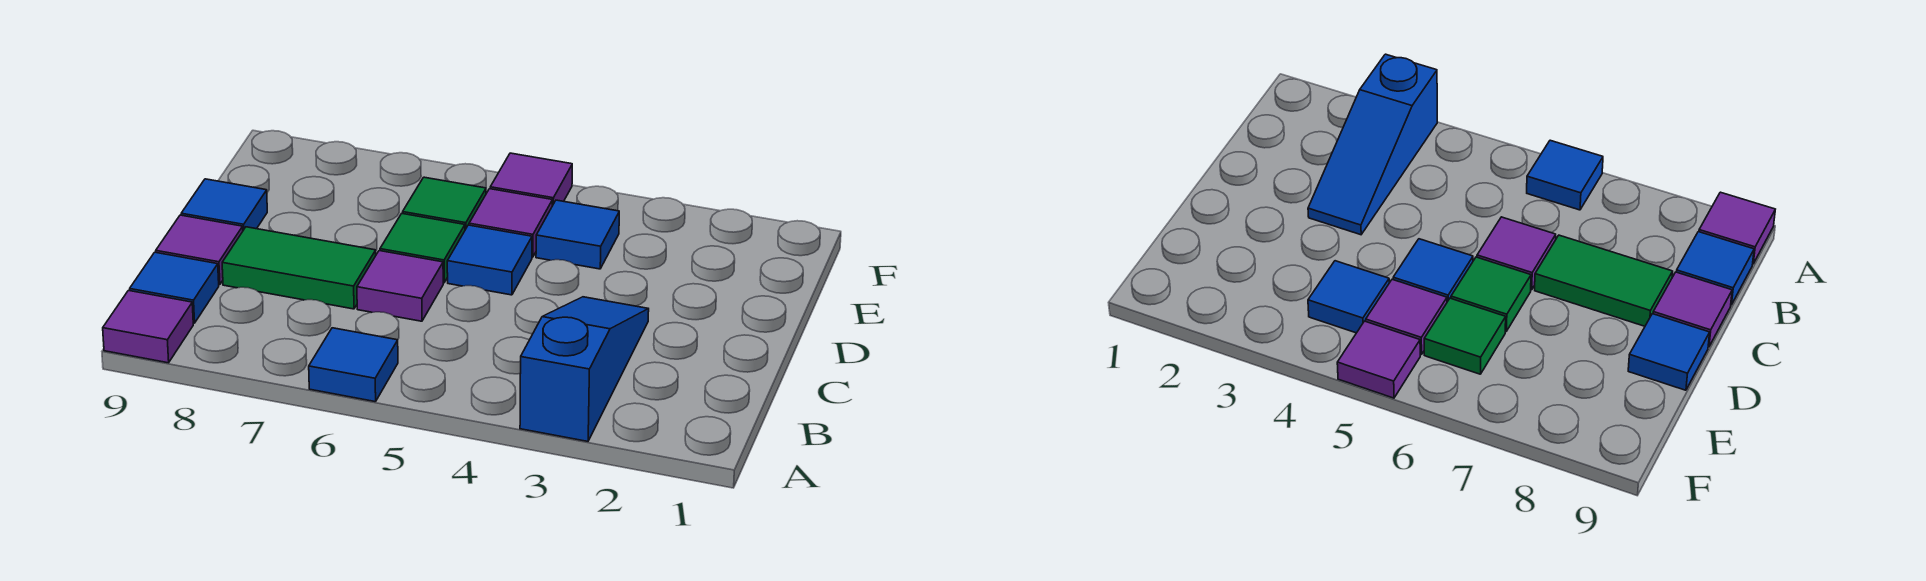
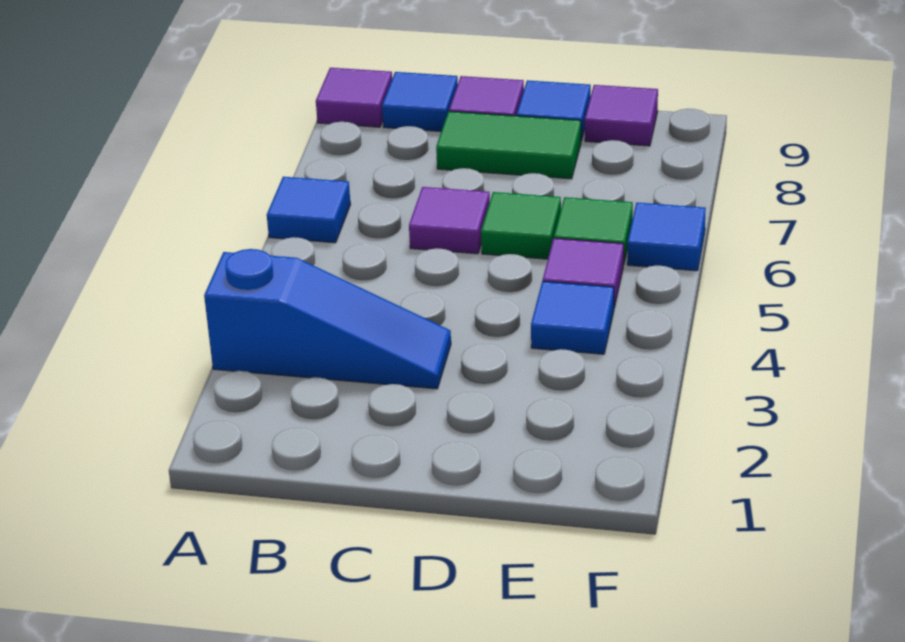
green 1x2 tile [222,227,376,309] -> green 1x2 tile turned to [436,111,581,179]
blue 1x1 tile [447,225,532,295] -> blue 1x1 tile moved to [627,203,706,271]
purple 1x1 tile [490,153,572,206] -> purple 1x1 tile moved to [585,85,658,146]

